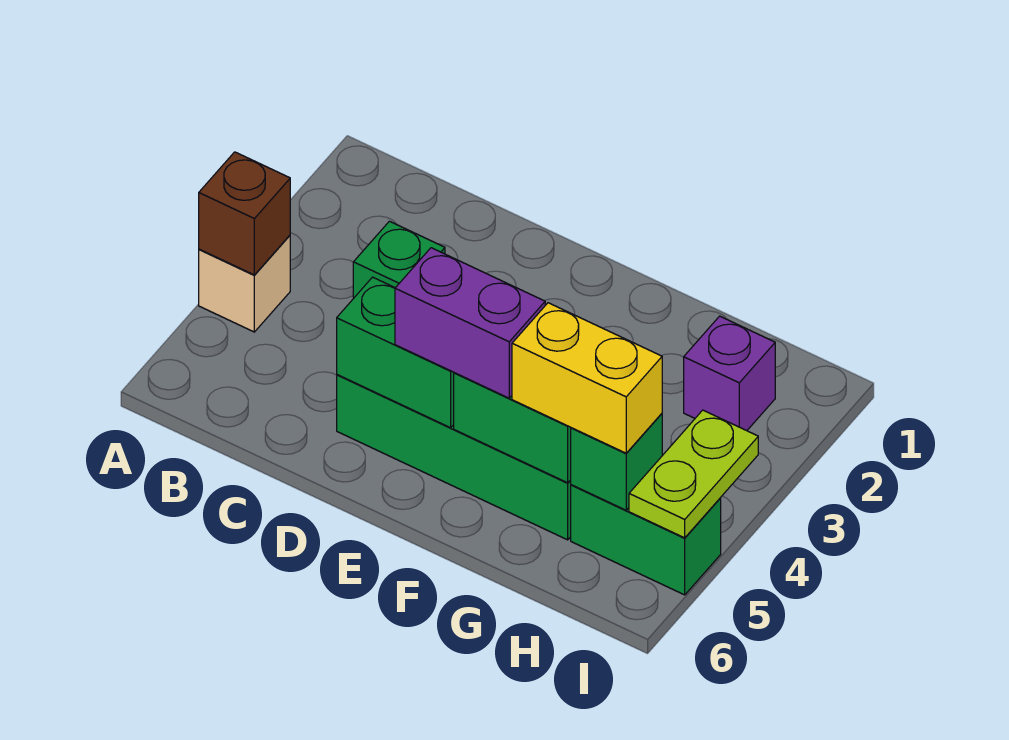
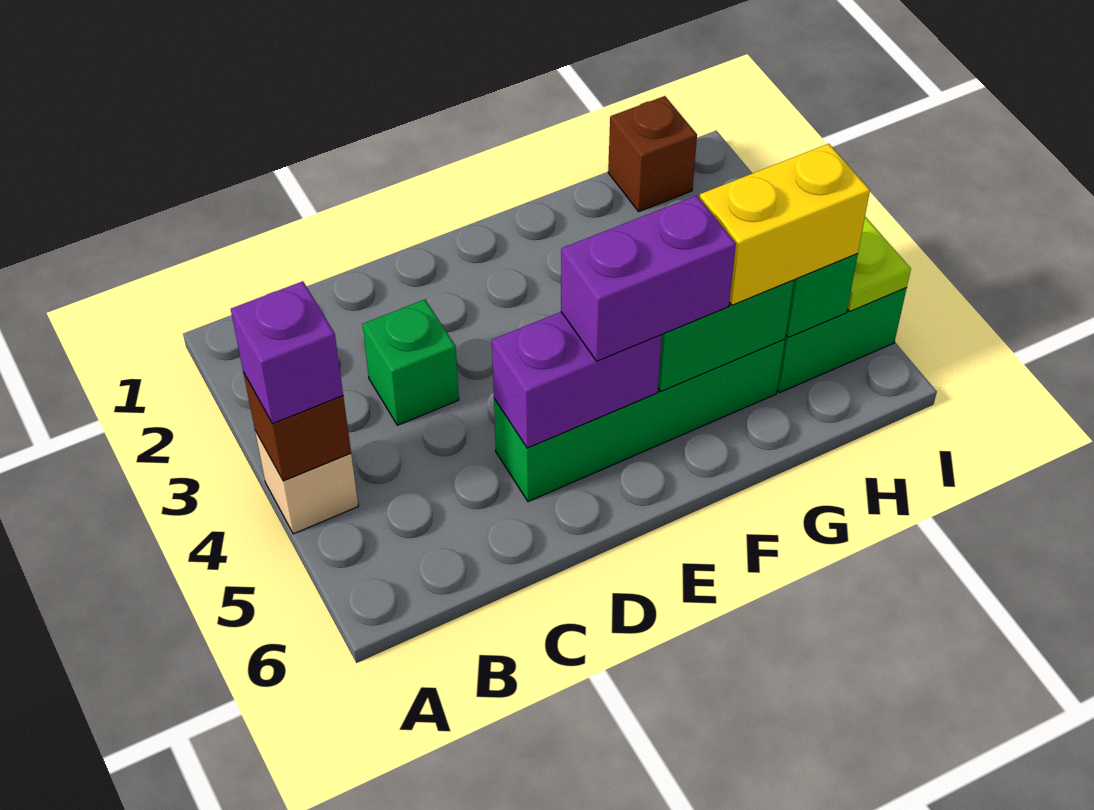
green 1x2 brick [337,277,454,428] -> purple 1x2 brick [492,312,662,448]
none -> brown 1x1 brick [608,96,697,211]
purple 1x1 brick [684,316,775,431] -> purple 1x1 brick moved to [231,281,343,424]

